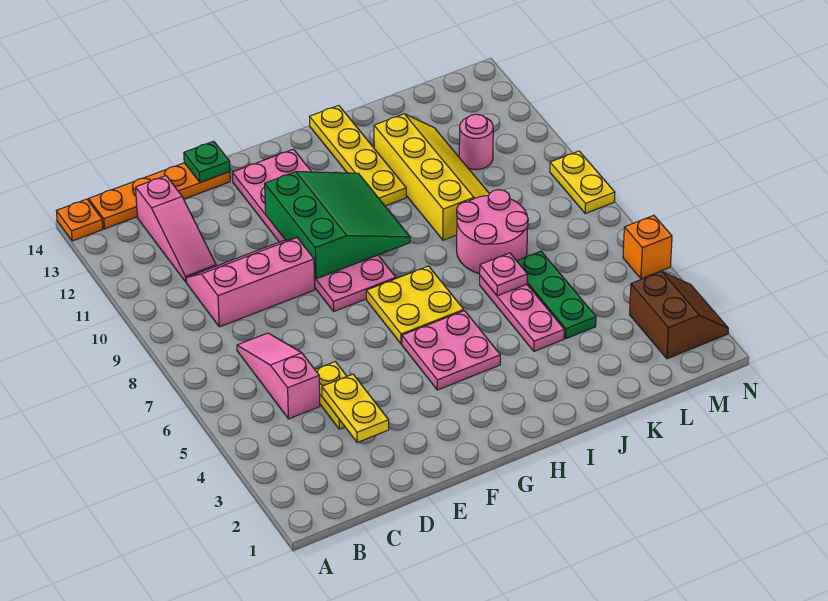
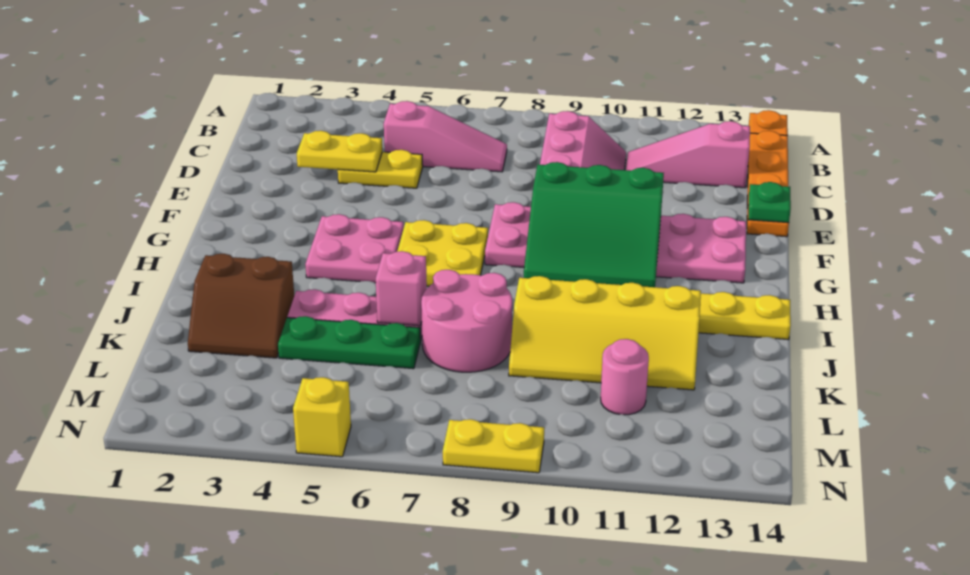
pink 1x1 plate [480,253,527,296] -> pink 1x1 brick [376,251,427,326]
brown 2x2 slope [630,271,728,359] -> brown 2x2 slope moved to [188,254,294,358]
orange 1x1 brick [623,215,672,279] -> yellow 1x1 brick [293,377,351,457]

